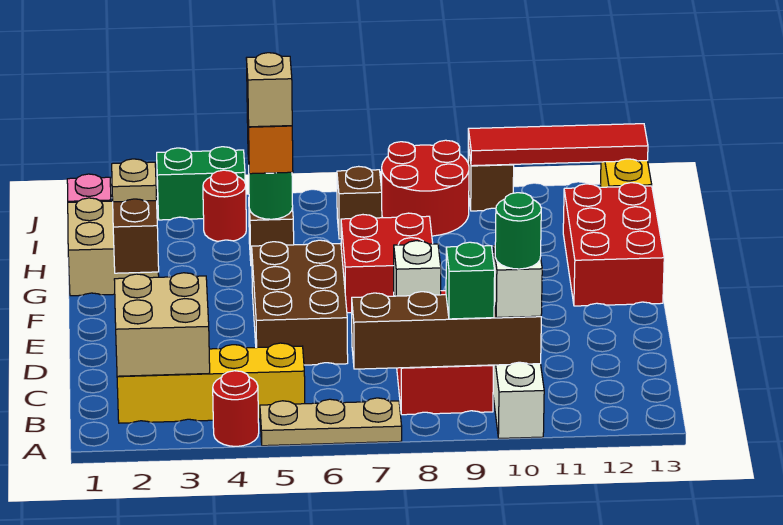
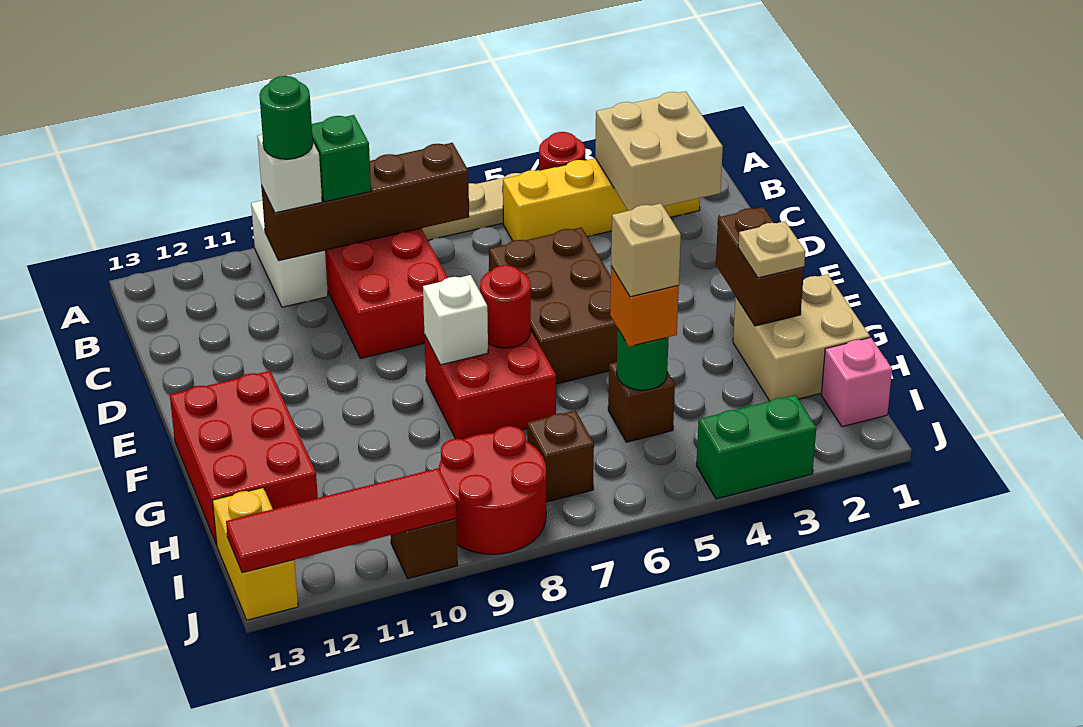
white 1x1 brick [394,241,441,296] -> white 1x1 brick moved to [423,275,488,365]
red 1x1 round brick [203,170,246,242] -> red 1x1 round brick moved to [480,265,531,348]

